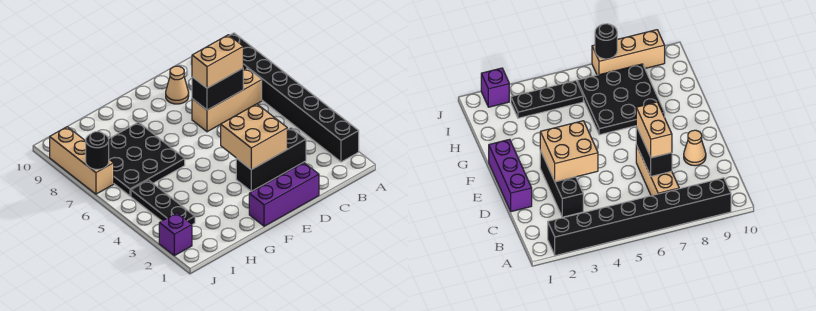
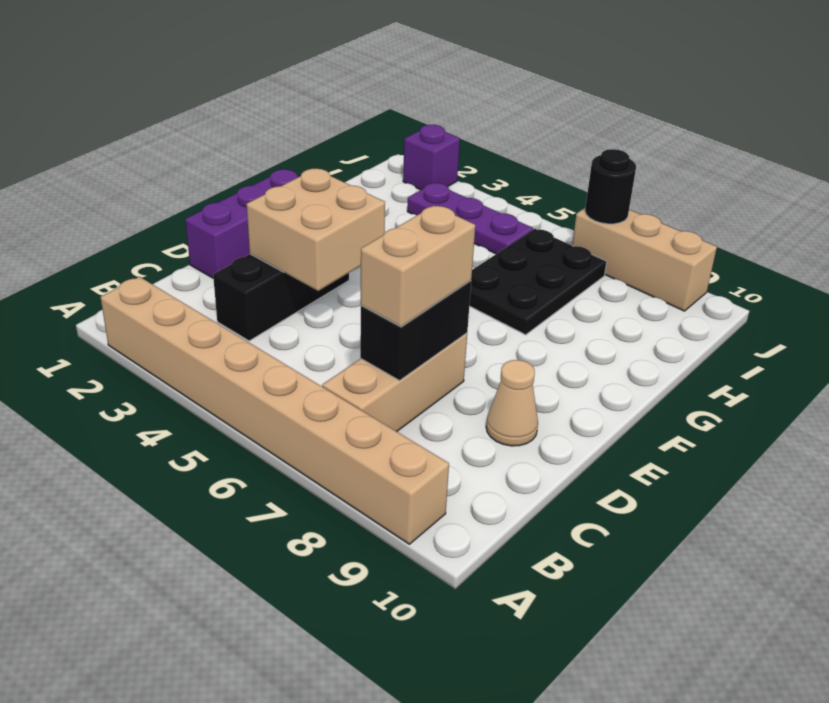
black 1x8 brick [230,33,359,162] -> tan 1x8 brick [101,277,449,544]
black 3x3 plate [109,122,185,196] -> black 2x3 plate [469,229,607,335]
black 1x3 plate [131,180,195,225] -> purple 1x3 plate [407,183,533,254]

